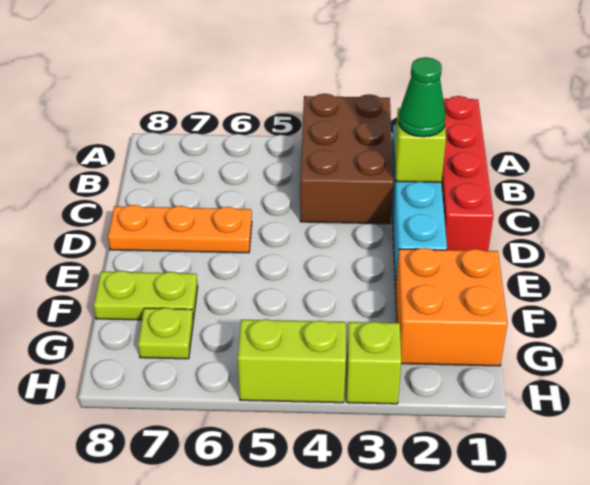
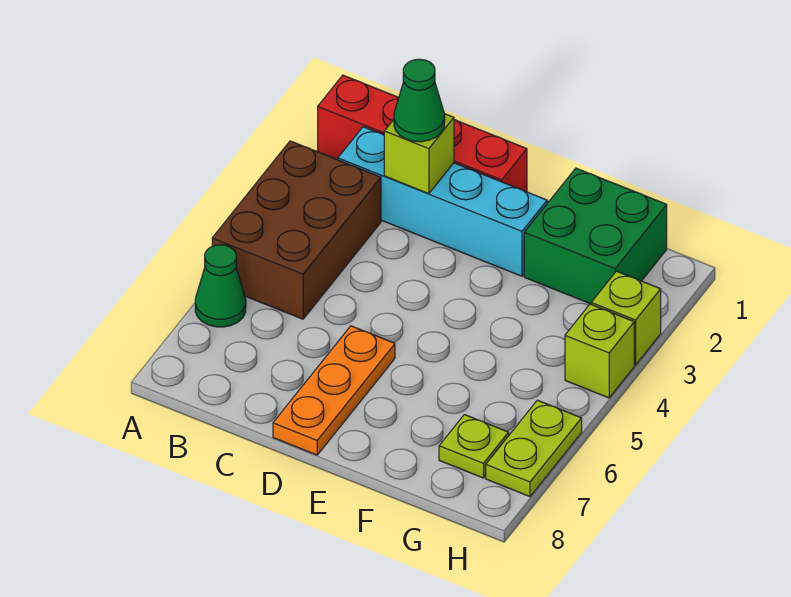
brown 2x3 brick [300,94,394,224] -> brown 2x3 brick turned to [212,141,381,319]
none -> green 1x1 cone [195,245,246,327]
orange 2x2 brick [396,248,508,366] -> green 2x2 brick [524,168,667,304]
lime 1x2 plate [94,271,198,321] -> lime 1x2 plate moved to [486,400,582,497]
lime 1x2 brick [238,319,346,403] -> lime 1x1 brick [565,304,634,398]

